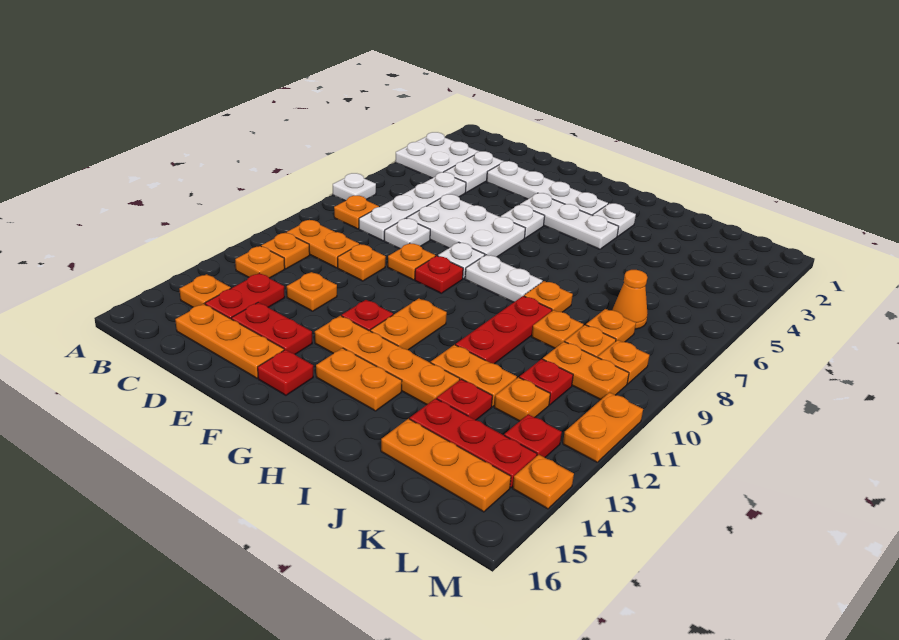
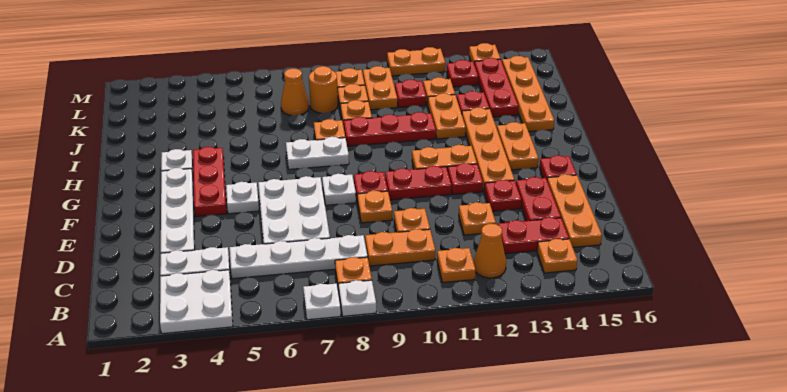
orange 1x2 plate [287,220,359,268] -> orange 1x2 plate turned to [365,229,435,266]
orange 1x1 plate [235,246,285,278] -> orange 1x1 cone [474,224,506,278]
white 1x1 plate [384,218,430,249] -> white 1x1 plate moved to [339,280,376,316]
none -> red 1x1 plate [484,180,521,211]
white 1x3 plate [520,193,619,249] -> red 1x3 plate [193,147,227,216]
none -> red 1x2 plate [385,166,451,200]
white 1x2 plate [465,255,542,302] -> white 1x2 plate turned to [286,137,349,169]
orange 1x3 plate [381,419,511,512] -> orange 1x4 plate [502,56,554,132]
orange 1x1 plate [586,309,636,342] -> orange 1x1 round brick [309,66,338,113]

